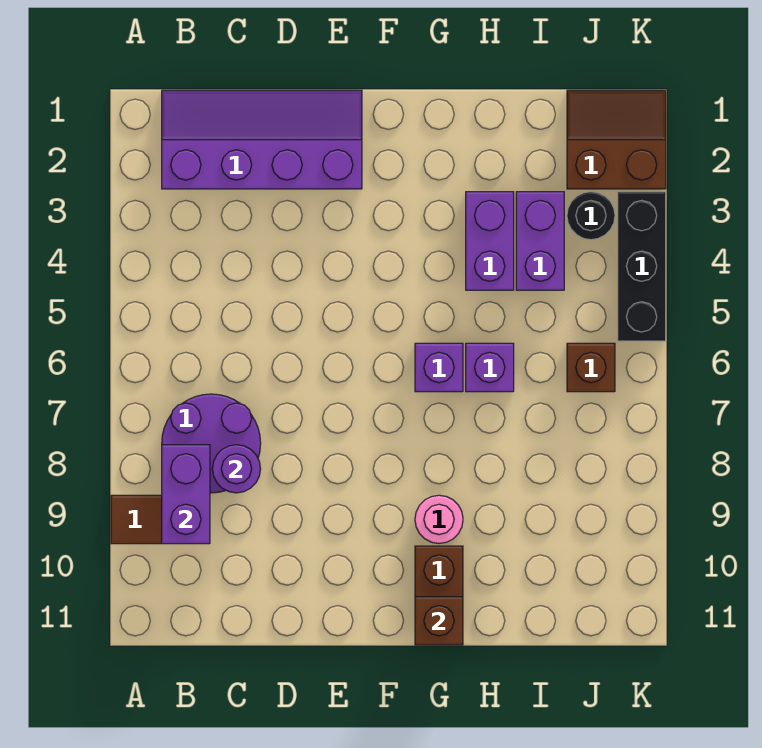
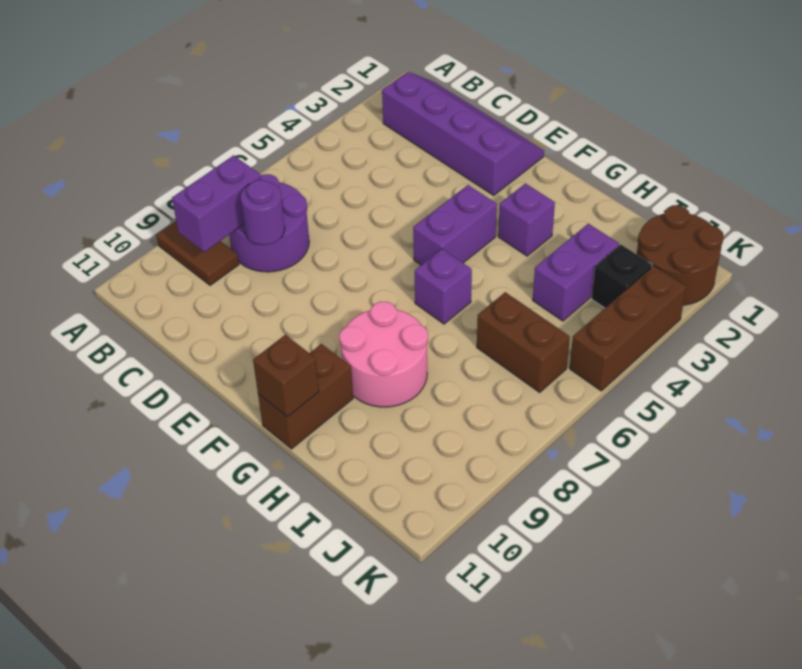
pink 1x1 round brick [415,495,463,543] -> pink 2x2 round brick [339,302,428,407]
purple 1x2 brick [466,192,514,290] -> purple 1x2 brick moved to [413,185,497,265]
purple 1x1 brick [466,343,514,392] -> purple 1x1 brick moved to [498,184,555,256]
brown 2x2 slope [567,90,666,189] -> brown 2x2 round brick [637,205,724,305]
black 1x1 round brick [567,192,615,240] -> black 1x1 brick [591,244,652,308]
brown 1x1 brick [567,343,615,392] -> brown 1x2 brick [477,292,570,392]
black 1x3 brick [618,192,666,341] -> brown 1x3 brick [570,266,686,391]

